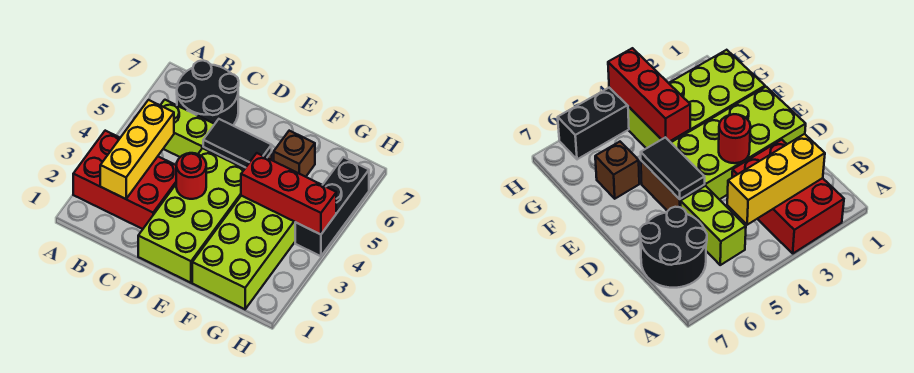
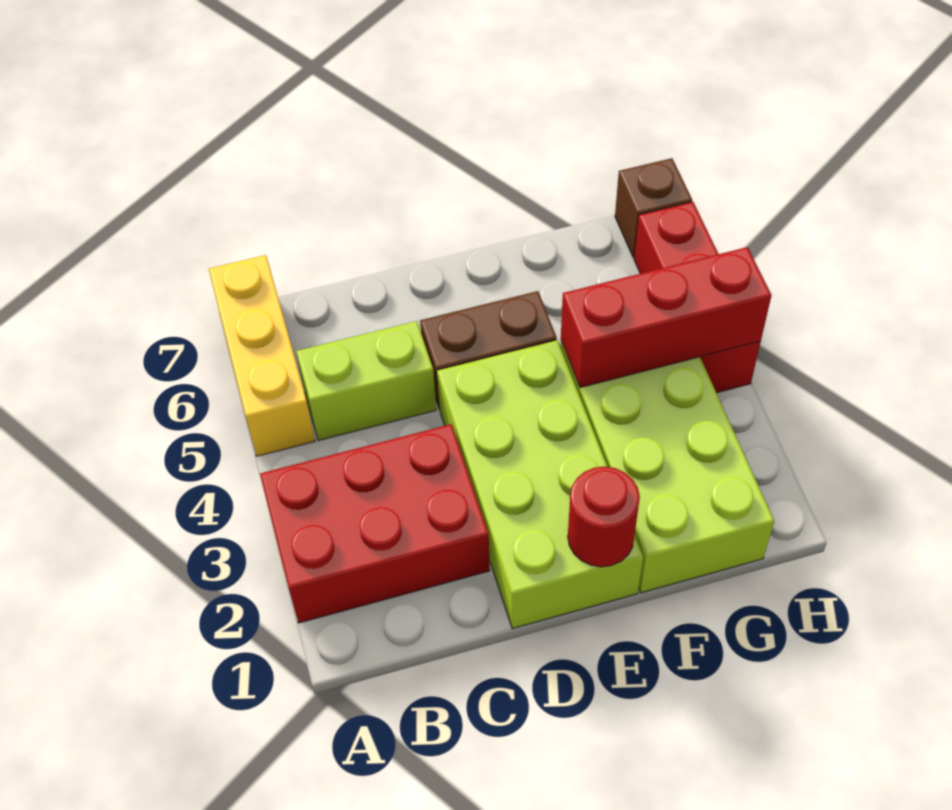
yellow 1x3 brick [100,100,174,199] -> yellow 1x3 brick moved to [209,255,315,456]
black 2x2 round brick [177,60,239,125] -> none
red 1x1 round brick [176,153,206,199] -> red 1x1 round brick moved to [568,466,640,567]
black 1x2 tile [203,119,272,168] -> none
brown 1x1 brick [274,131,315,177] -> brown 1x1 brick moved to [615,158,692,258]
black 1x3 brick [295,157,369,256] -> red 1x3 brick [634,202,761,393]

